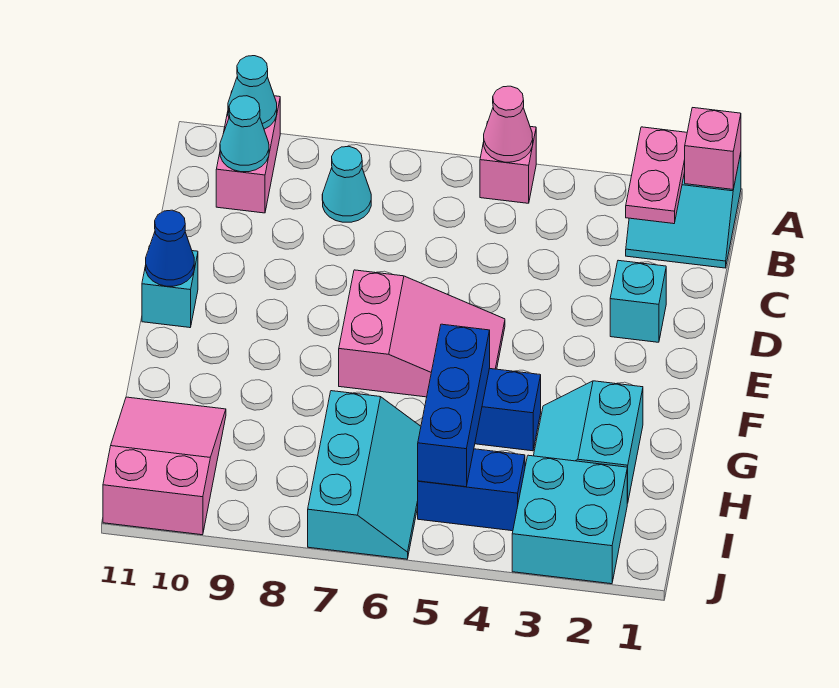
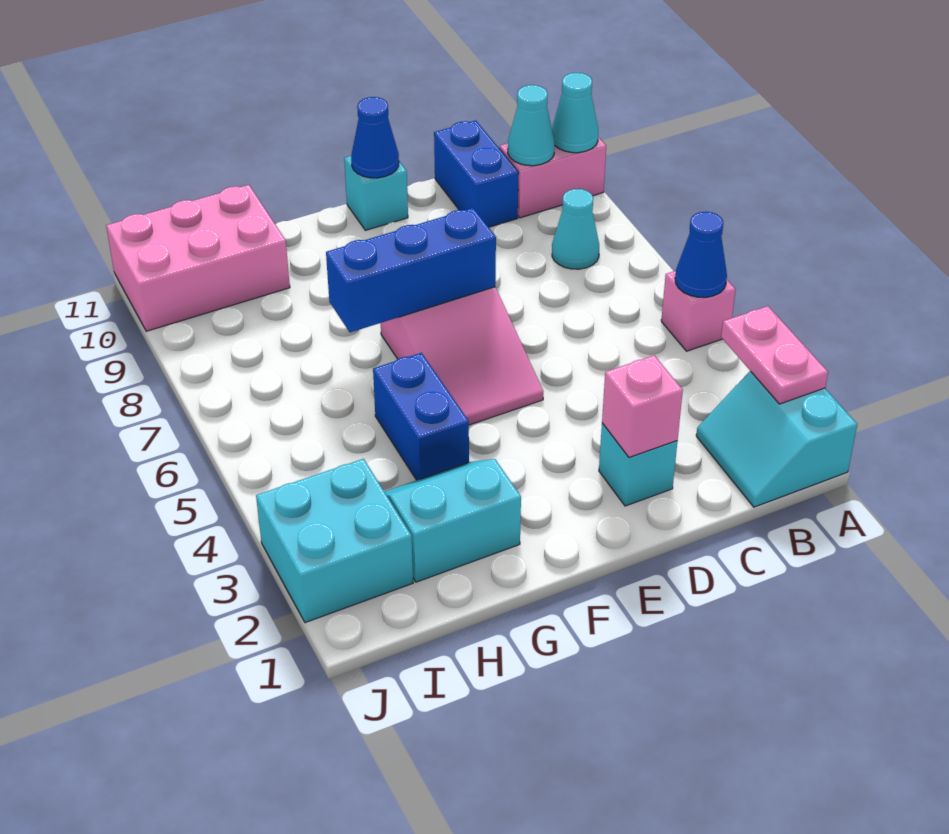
pink 1x1 brick [685,108,741,189] -> pink 1x1 brick moved to [602,355,683,457]
pink 1x2 plate [626,127,687,224] -> pink 1x2 plate turned to [721,306,828,404]
pink 1x1 cone [484,86,533,162] -> blue 1x1 cone [675,212,727,297]
blue 1x3 brick [418,324,490,487] -> blue 1x3 brick moved to [326,208,496,332]
cyan 2x3 slope [308,391,421,559] -> none
pink 2x3 slope [103,397,226,535] -> pink 2x3 brick [106,185,290,331]
blue 1x2 brick [418,449,525,531] -> blue 1x2 brick moved to [434,120,519,227]

